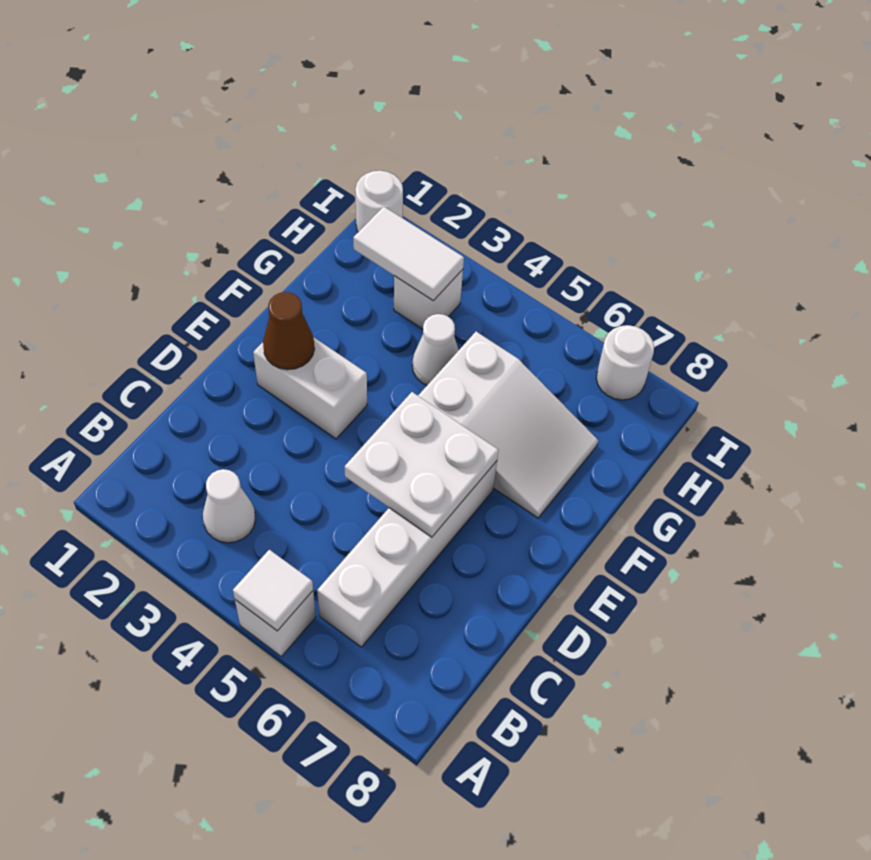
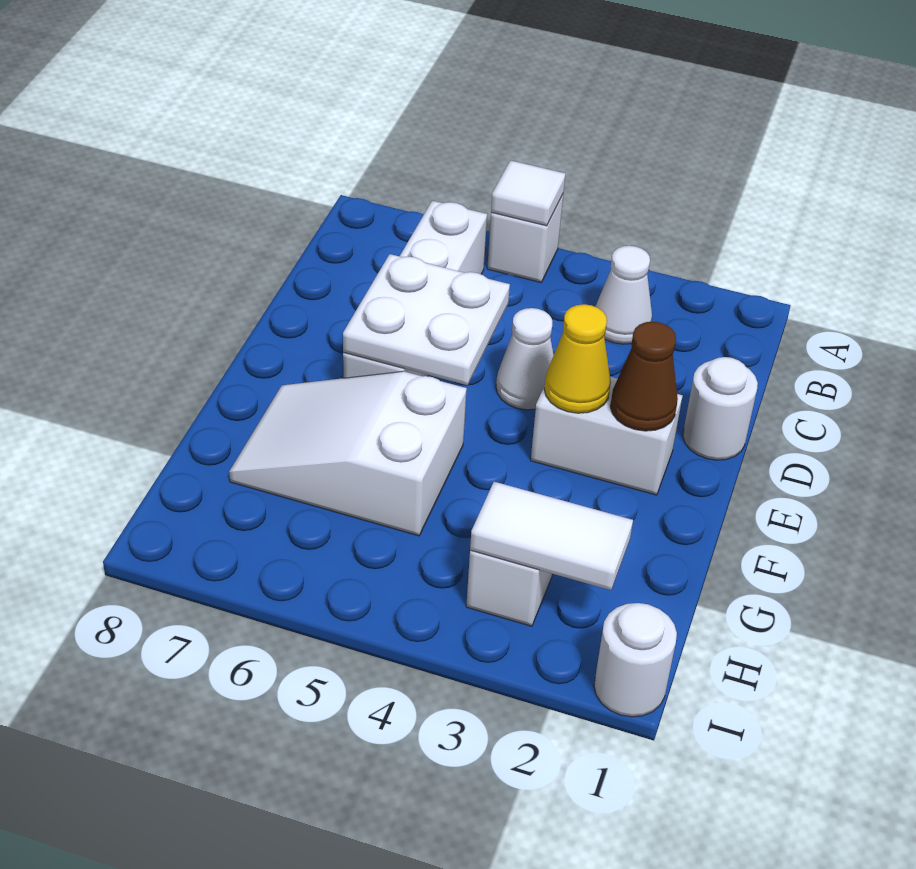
none -> yellow 1x1 cone [544,304,611,413]
white 1x1 cone [412,314,459,385] -> white 1x1 cone moved to [496,308,554,410]
white 1x1 round brick [596,325,654,400] -> white 1x1 round brick moved to [683,357,758,460]

